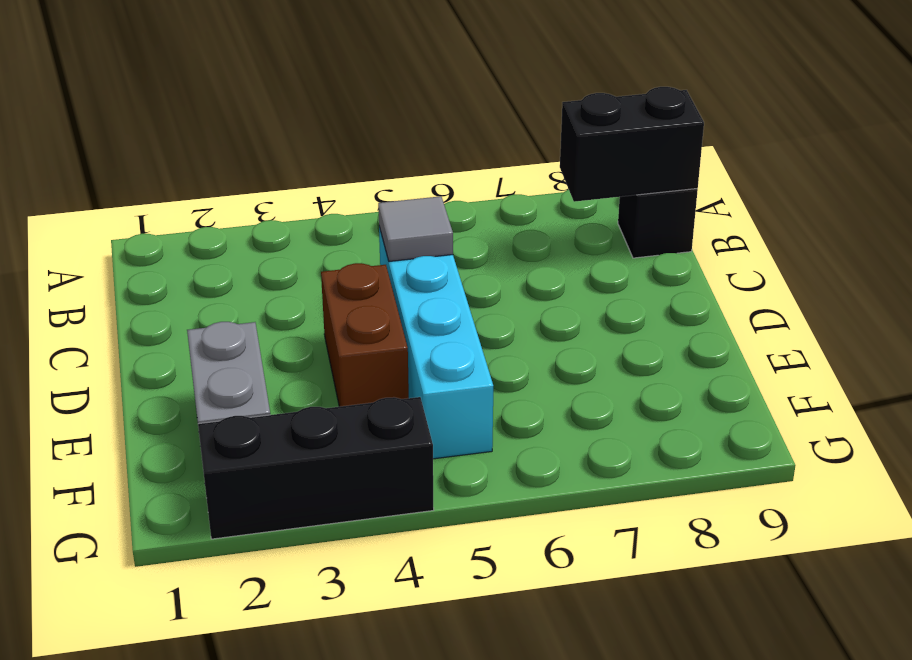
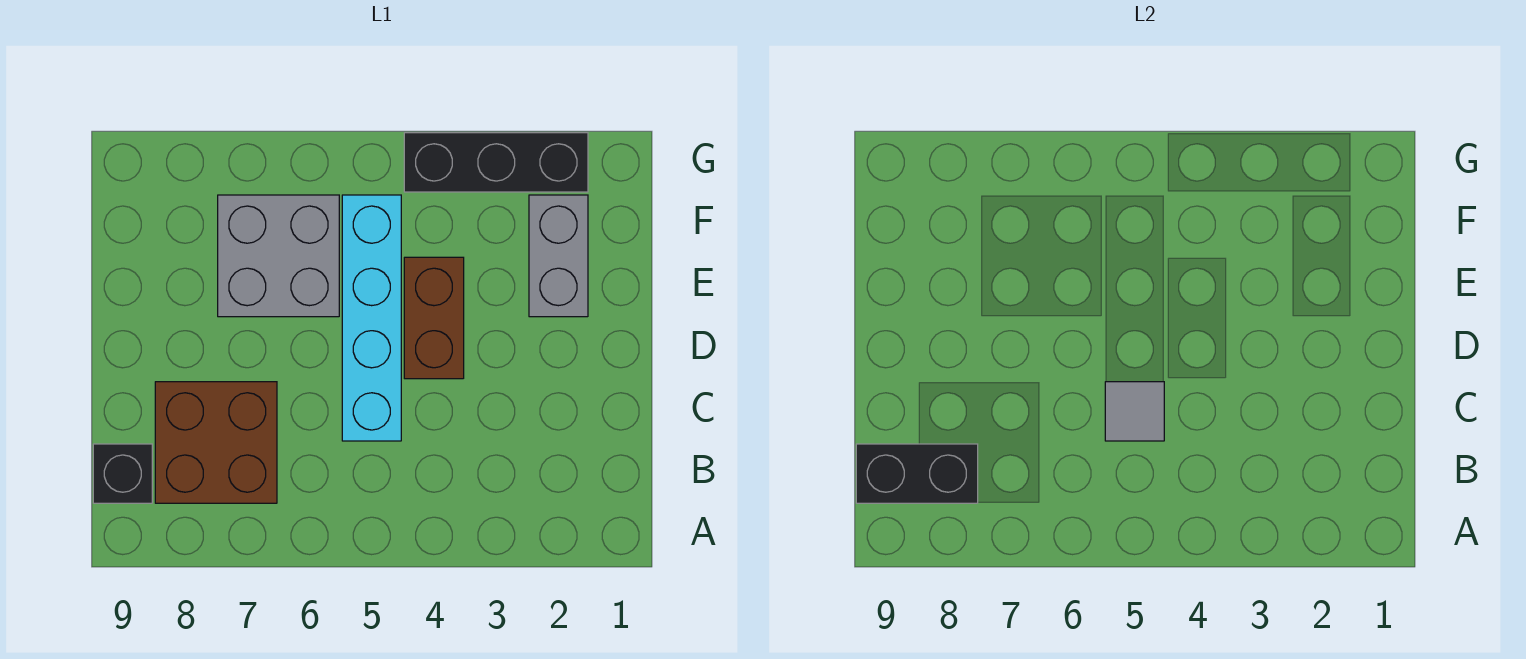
none -> brown 2x2 brick [155,382,277,503]
none -> grey 2x2 brick [218,195,339,317]

